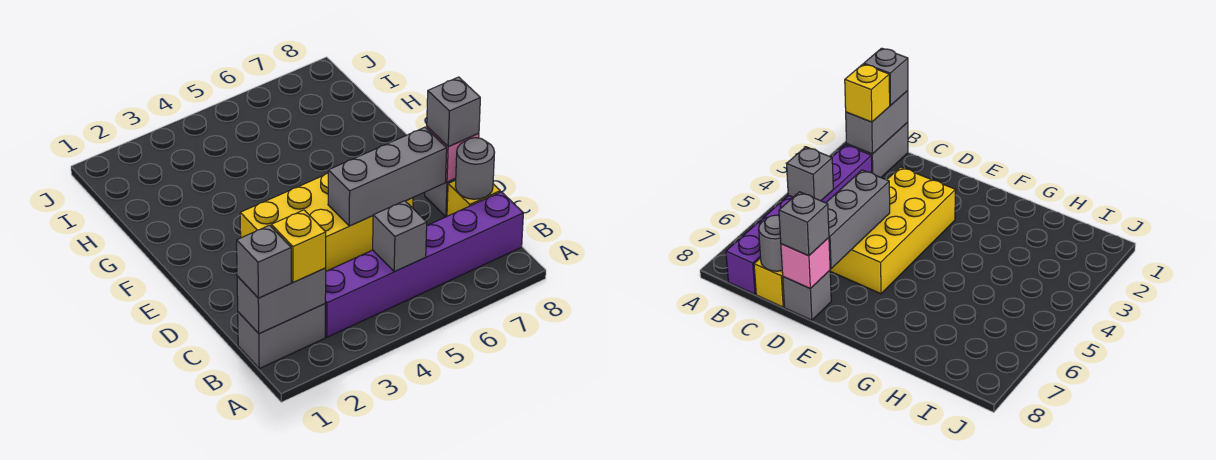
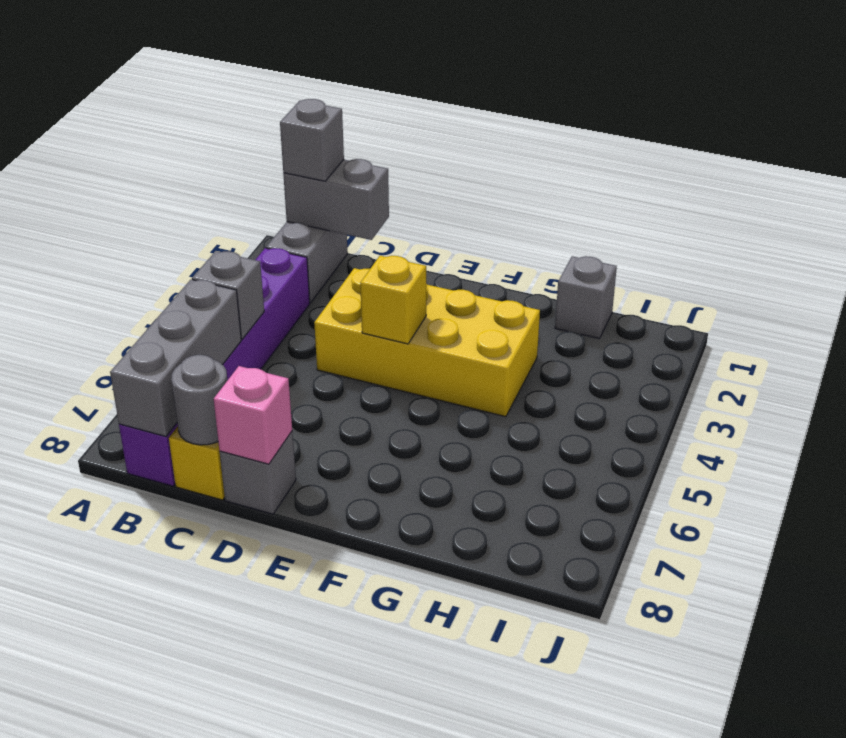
grey 1x2 brick [237,268,326,334] -> grey 1x2 brick turned to [283,159,389,240]
yellow 1x1 brick [271,210,326,282] -> yellow 1x1 brick moved to [360,256,426,344]
yellow 2x4 brick [240,173,413,271] -> yellow 2x4 brick turned to [314,268,540,417]
grey 1x3 brick [328,127,447,226] -> grey 1x3 brick moved to [110,279,241,436]
grey 1x1 brick [427,77,480,147] -> grey 1x1 brick moved to [555,256,617,339]

